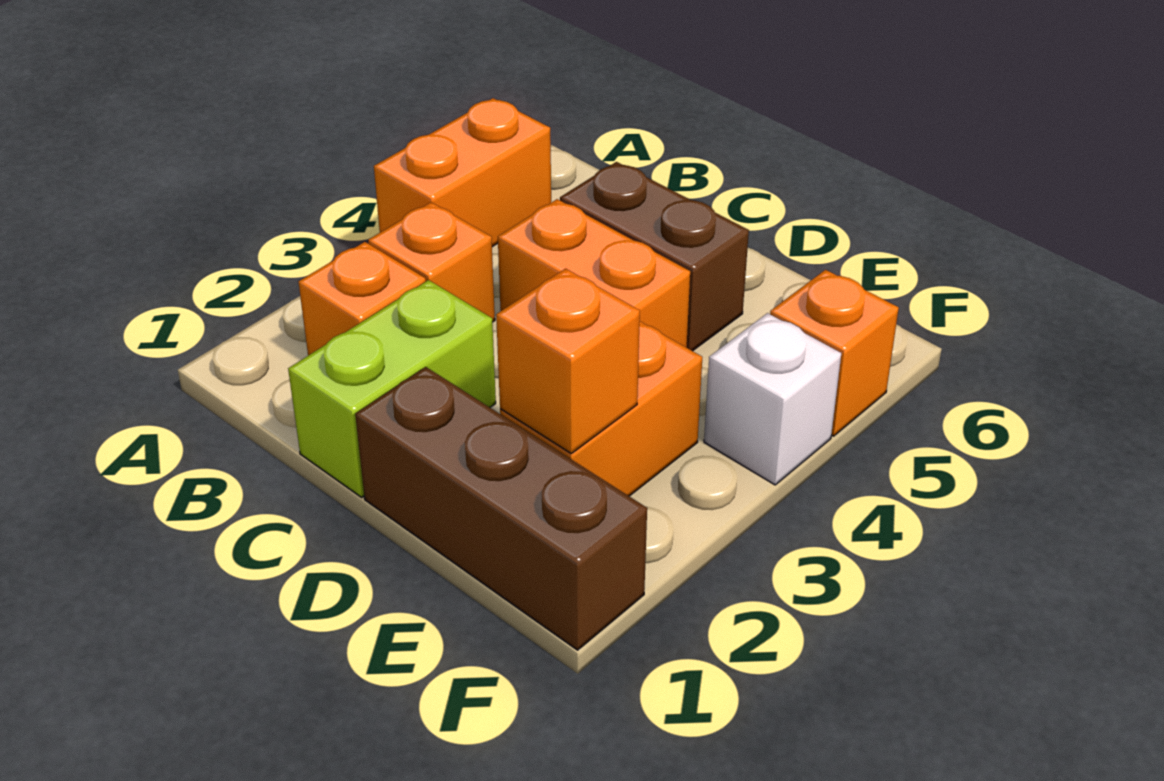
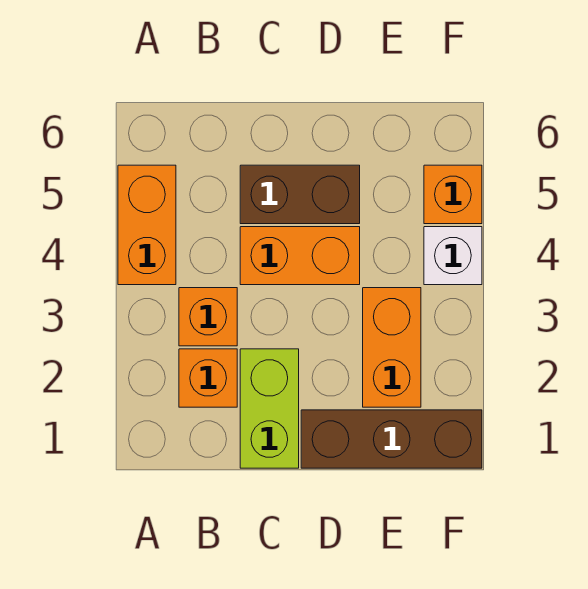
orange 1x1 brick [496,269,640,453] -> none

